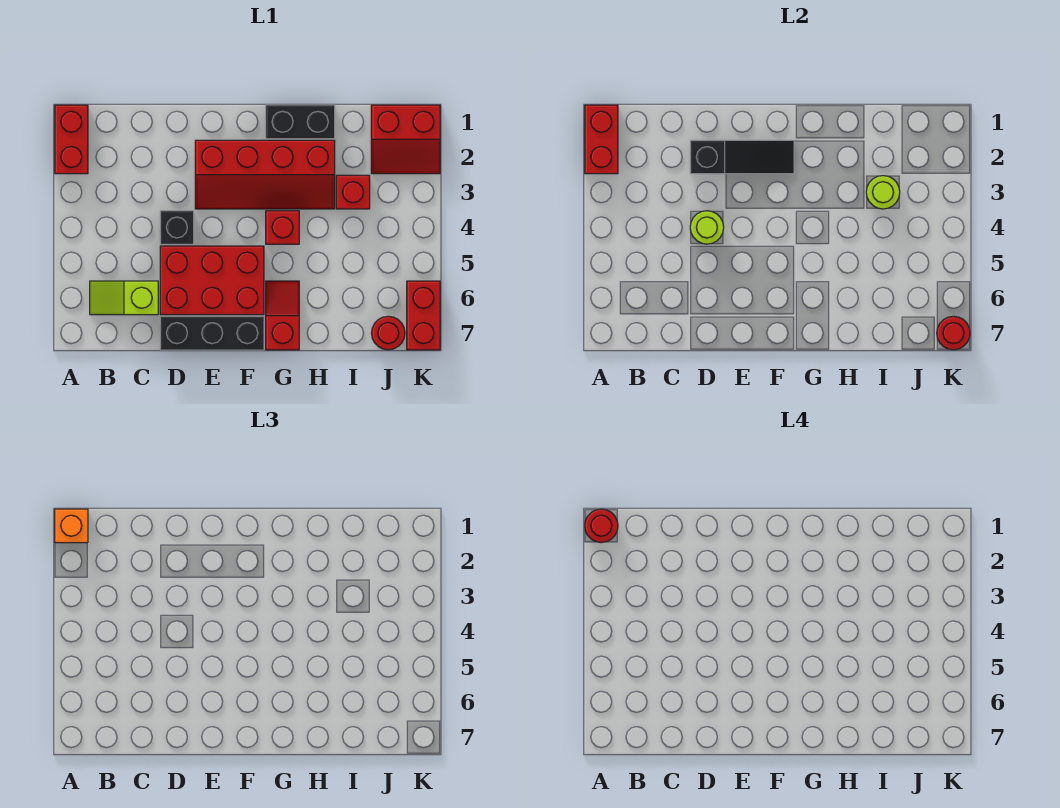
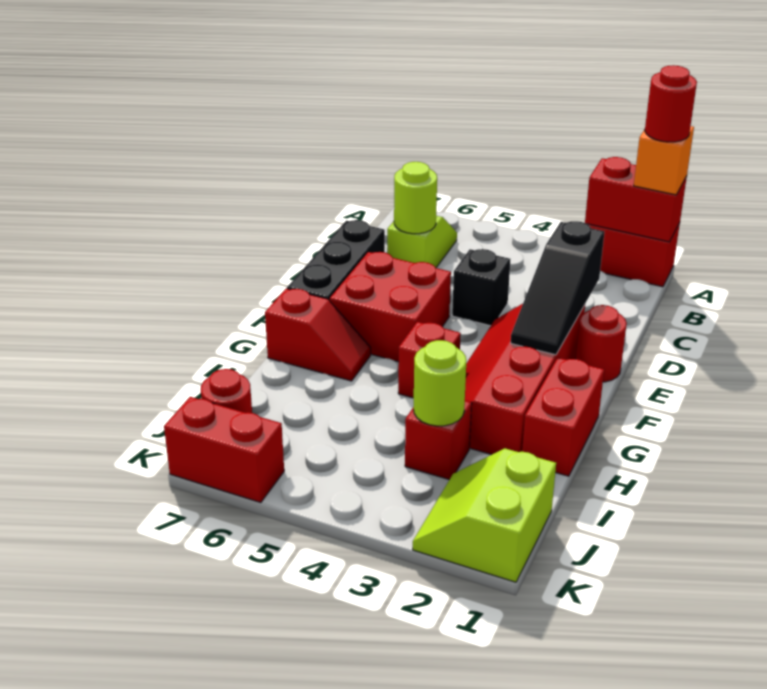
lime 1x1 round brick [690,211,724,244] -> lime 1x1 round brick moved to [394,162,437,234]
red 2x3 brick [160,246,264,315] -> red 2x2 brick [330,252,451,362]
black 1x2 brick [266,105,335,139] -> red 1x2 brick [522,358,604,476]
red 2x2 slope [371,105,440,174] -> lime 2x2 slope [413,448,556,582]
red 1x1 round brick [937,316,970,350] -> red 1x1 round brick moved to [576,305,627,382]

